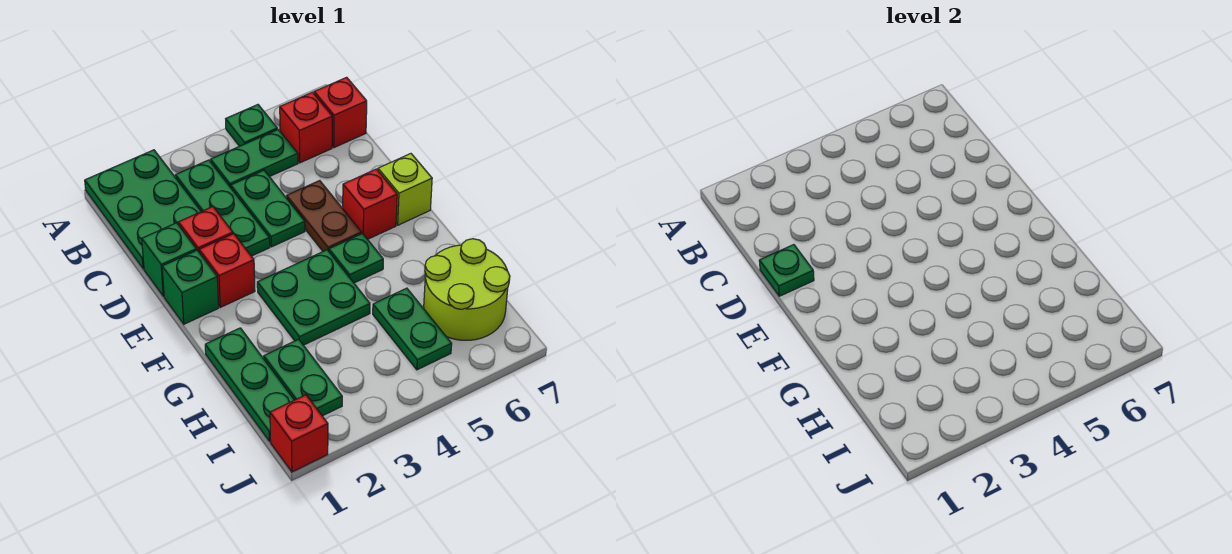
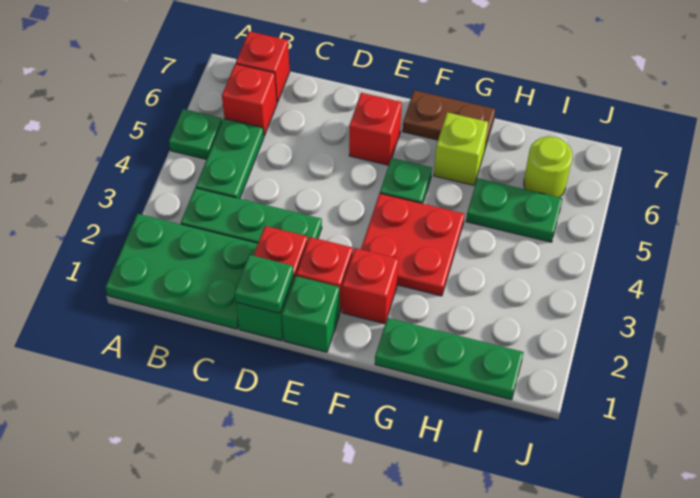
green 1x2 plate [231,170,305,247] -> none
brown 1x2 plate [287,181,362,251] -> brown 1x2 plate moved to [403,90,495,151]
lime 1x1 brick [378,154,432,225] -> lime 1x1 brick moved to [434,112,488,185]
green 2x2 plate [257,250,370,345] -> red 2x2 plate [361,193,464,296]
green 1x2 plate [264,339,342,416] -> none
lime 2x2 round brick [424,239,510,340] -> lime 1x1 round brick [524,137,572,197]
red 1x1 brick [270,395,328,472] -> red 1x1 brick moved to [342,248,398,324]

